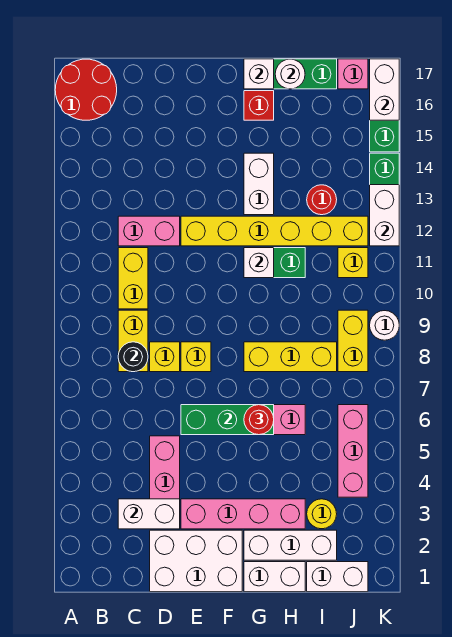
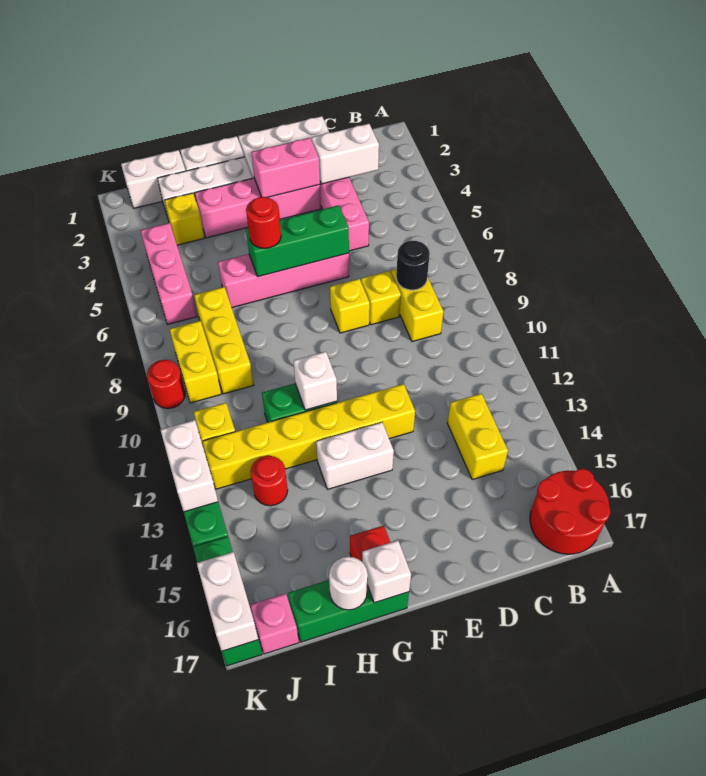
yellow 1x2 brick [118,248,148,309] -> yellow 1x2 brick moved to [447,394,508,480]
pink 1x2 brick [118,216,180,246] -> pink 1x2 brick moved to [251,138,320,198]
yellow 1x3 brick [244,342,337,372] -> yellow 1x3 brick turned to [194,287,254,394]
white 1x2 brick [244,153,274,215] -> white 1x2 brick turned to [316,422,394,489]
yellow 1x1 round brick [307,499,337,529] -> yellow 1x1 brick [164,193,205,245]
white 1x1 round brick [370,311,399,340] -> red 1x1 round brick [147,360,185,409]

